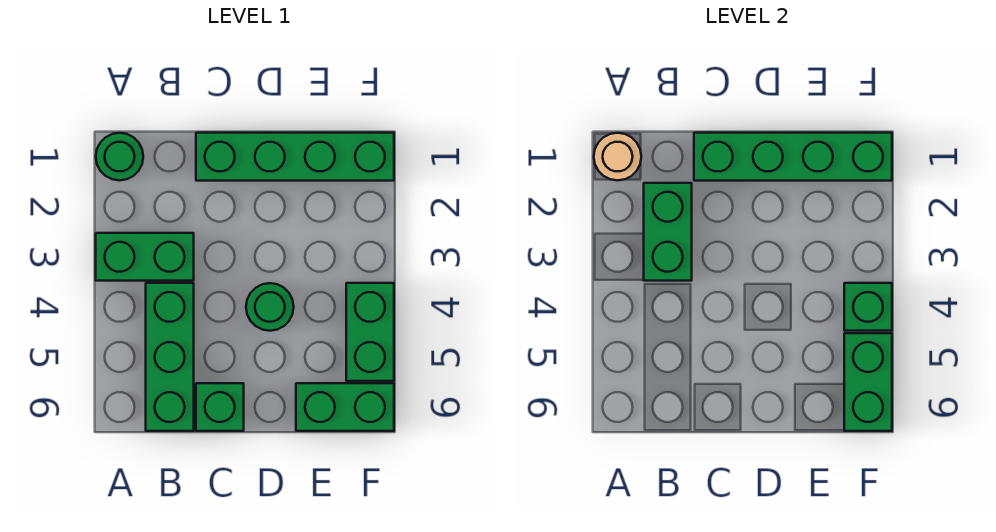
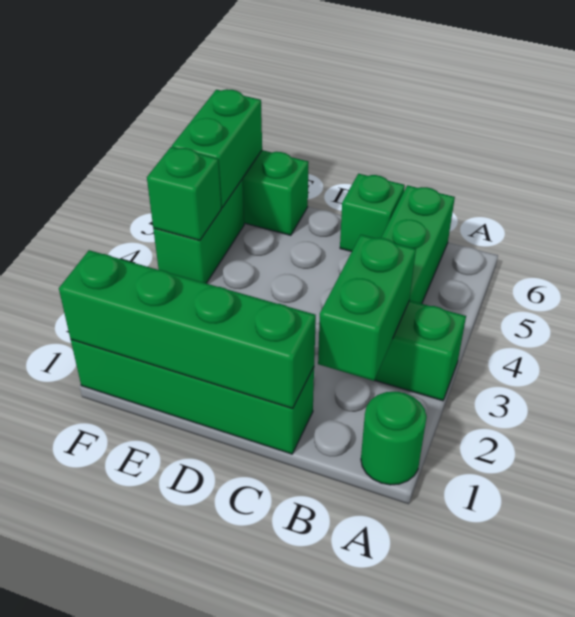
tan 1x1 round brick [594,133,641,180] -> none
green 1x1 round brick [246,283,294,331] -> none

